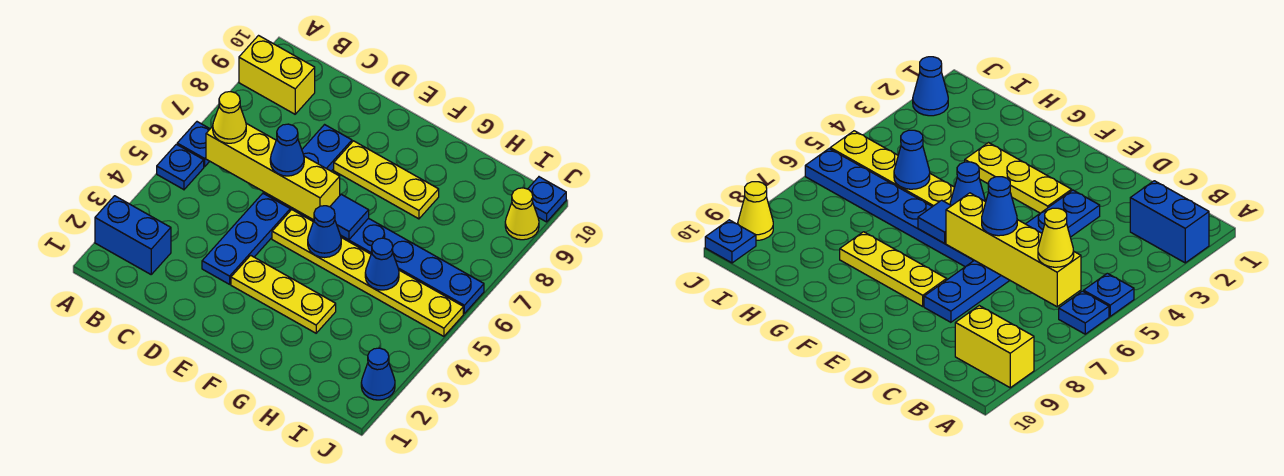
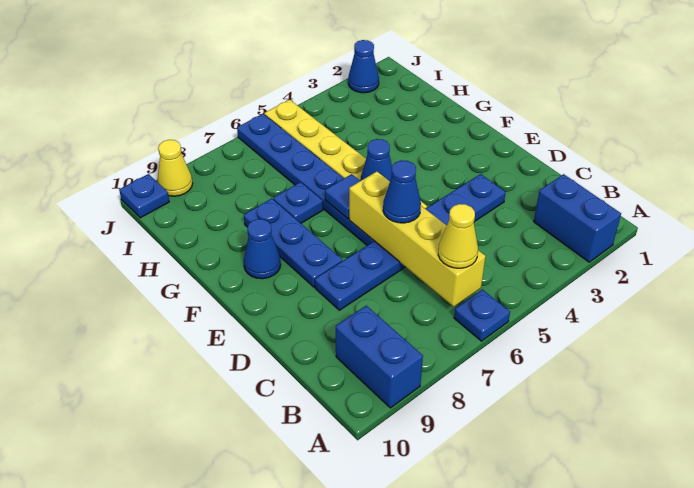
blue 1x1 plate [157,144,204,190] -> blue 1x1 plate moved to [273,182,323,223]
yellow 1x2 brick [239,36,315,114] -> blue 1x2 brick [336,306,423,408]
yellow 1x3 plate [231,255,336,333] -> none
yellow 1x3 plate [334,141,439,219] -> blue 1x3 plate [244,199,342,287]
blue 1x1 cone [365,238,399,290] -> blue 1x1 cone moved to [244,219,281,279]

